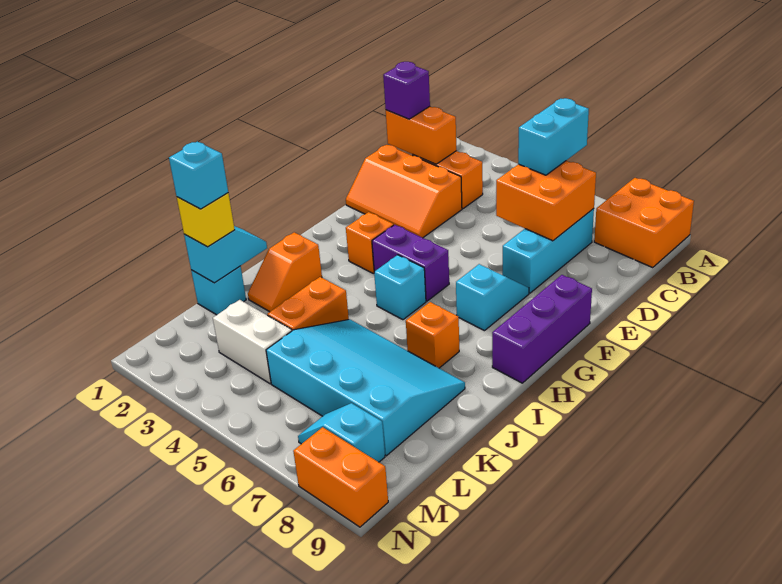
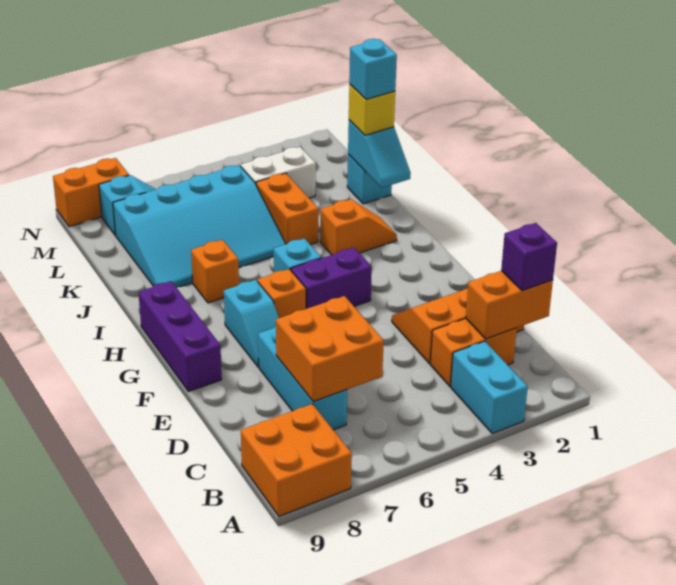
cyan 1x2 brick [518,98,589,175] -> cyan 1x2 brick moved to [451,341,528,433]
orange 1x1 brick [346,212,394,273] -> orange 1x1 brick moved to [258,269,306,318]
orange 1x2 slope [248,232,322,312] -> orange 1x2 slope turned to [320,199,397,255]

